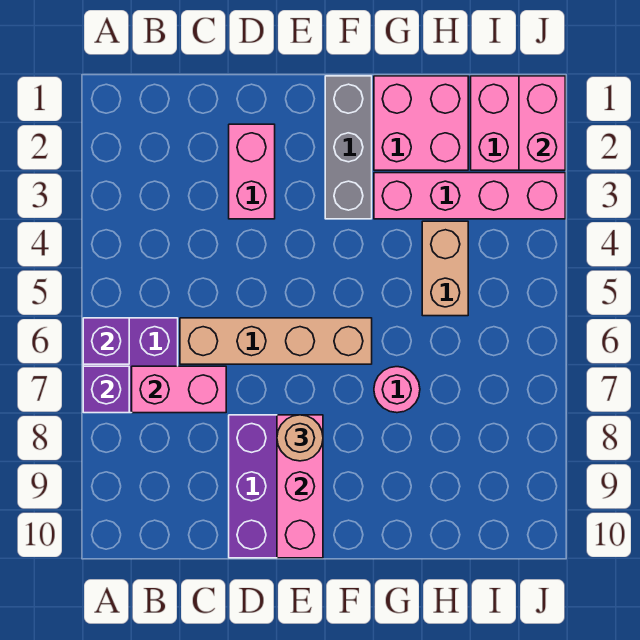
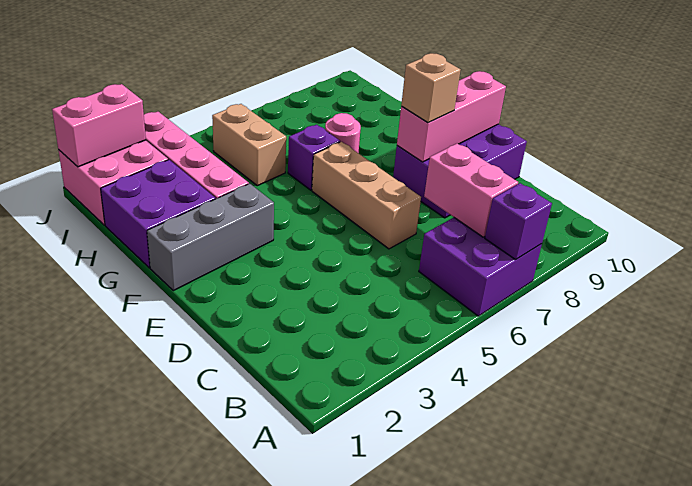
purple 1x1 brick [83,318,129,364] -> purple 1x1 brick moved to [288,125,340,190]
tan 1x4 brick [180,318,372,364] -> tan 1x3 brick [312,142,421,249]
pink 1x2 brick [229,124,275,219] -> none
tan 1x1 round brick [277,415,323,461] -> tan 1x1 brick [401,53,460,123]
pink 2x2 brick [374,76,468,170] -> purple 2x2 brick [101,160,215,268]
tan 1x2 brick [422,221,468,316] -> tan 1x2 brick turned to [212,104,286,186]

